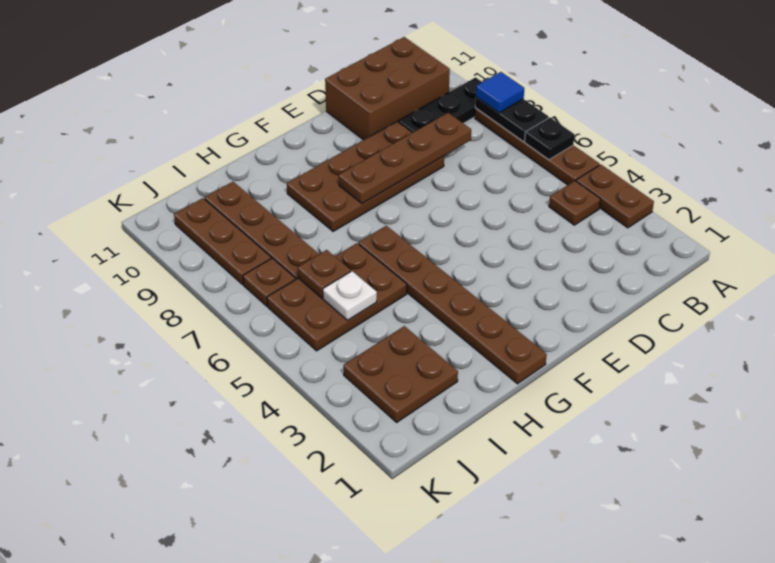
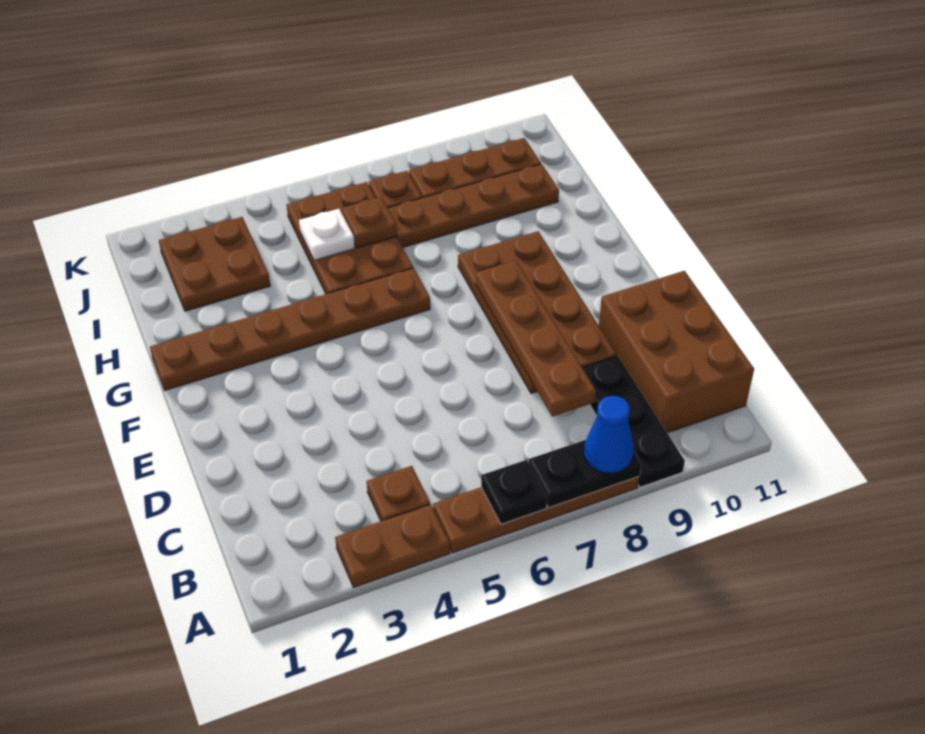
blue 1x1 tile [476,72,524,113] -> blue 1x1 cone [584,396,634,473]

